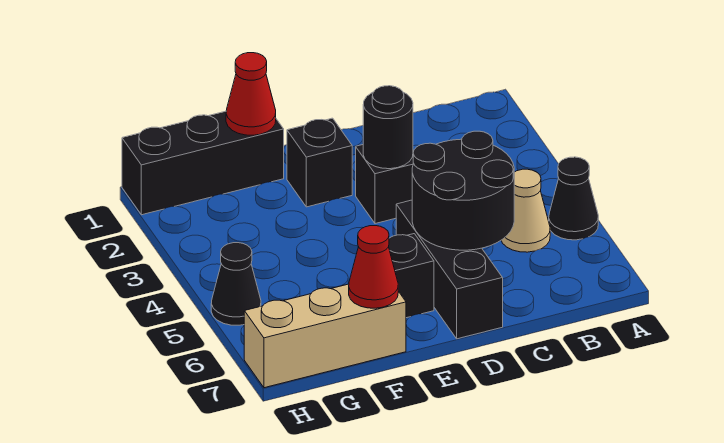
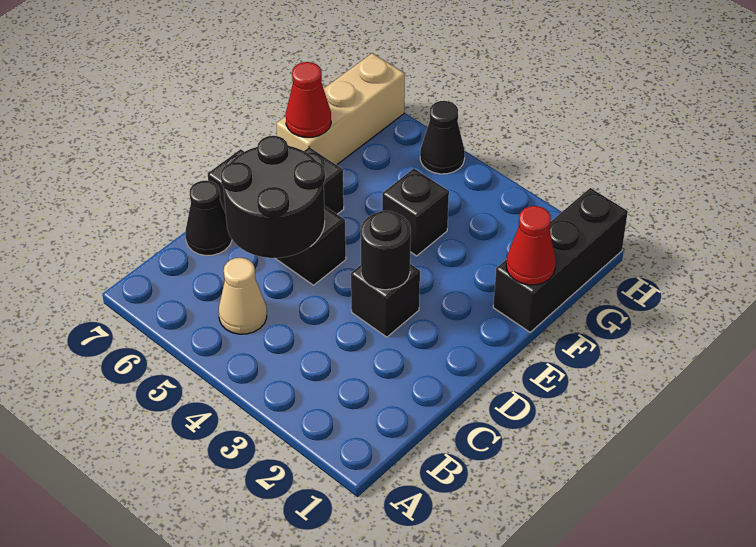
black 1x1 cone [549,157,598,240] -> black 1x1 cone moved to [185,181,232,255]
black 1x1 brick [287,118,352,207] -> black 1x1 brick moved to [382,169,449,256]

